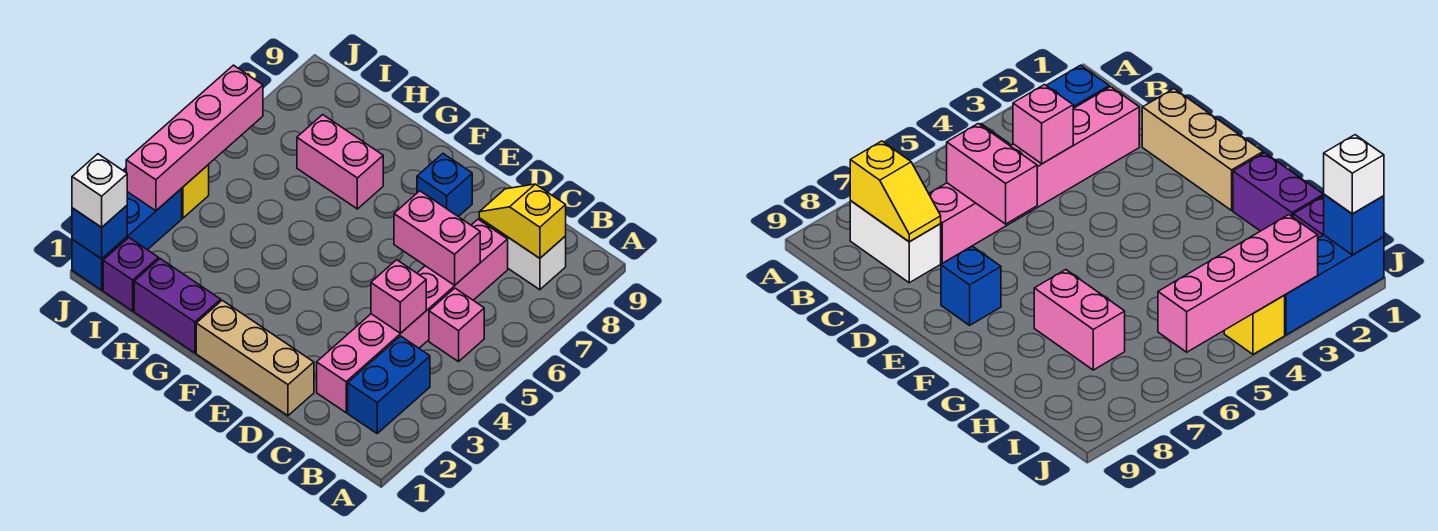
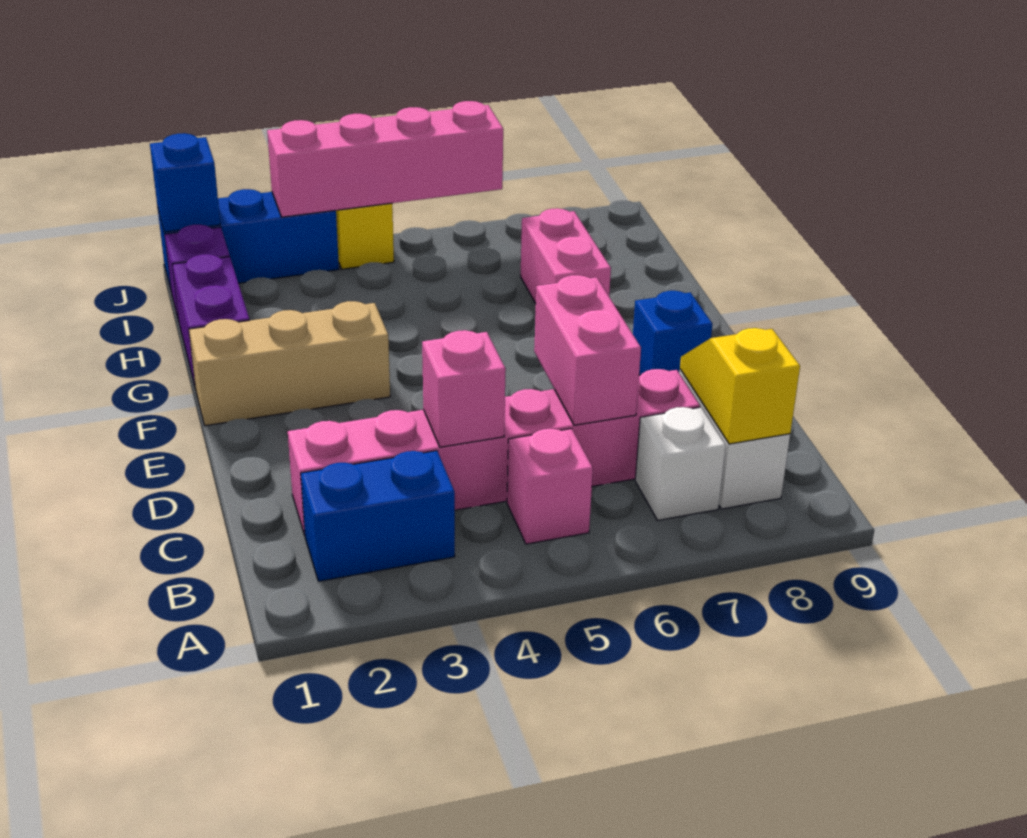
tan 1x3 brick [196,300,314,416] -> tan 1x3 brick turned to [189,301,390,426]
white 1x1 brick [72,154,127,227] -> white 1x1 brick moved to [635,407,726,520]

